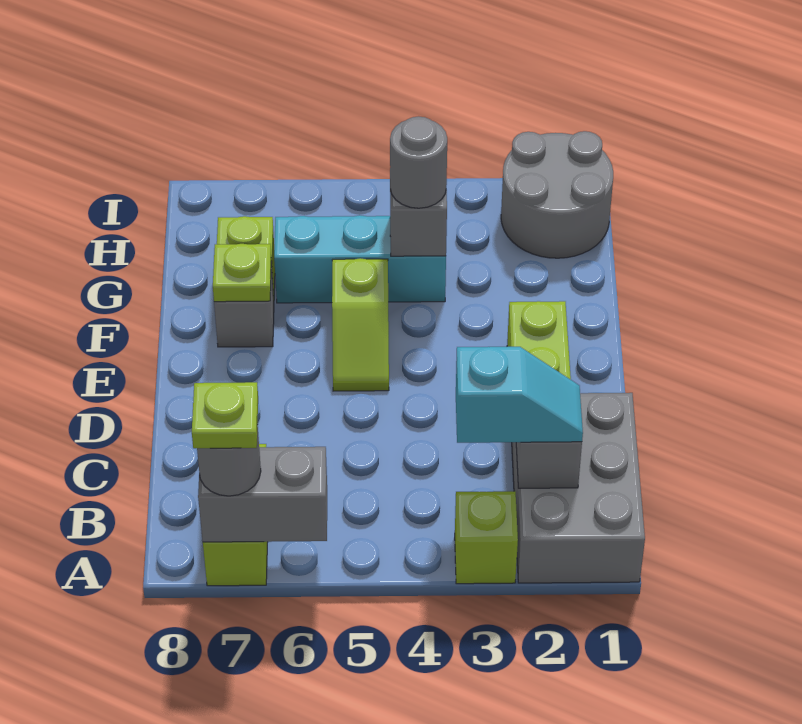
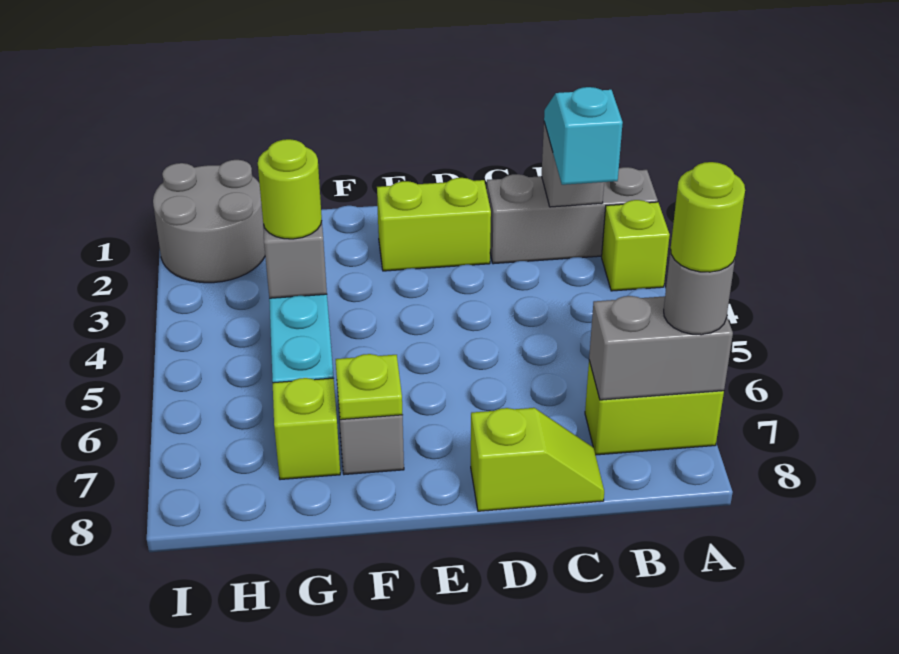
grey 2x3 brick [512,393,645,583] -> grey 1x3 brick [487,167,658,264]
grey 1x2 brick [198,447,327,542] -> grey 1x2 brick turned to [589,296,733,400]
lime 1x1 plate [192,382,258,448] -> lime 1x1 round brick [671,162,745,272]
lime 1x2 slope [332,258,389,391] -> lime 1x2 slope moved to [471,408,604,511]
grey 1x1 round brick [390,116,447,208] -> lime 1x1 round brick [258,139,322,239]

